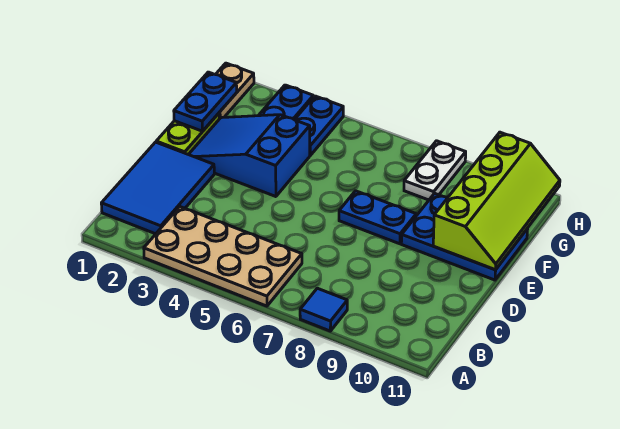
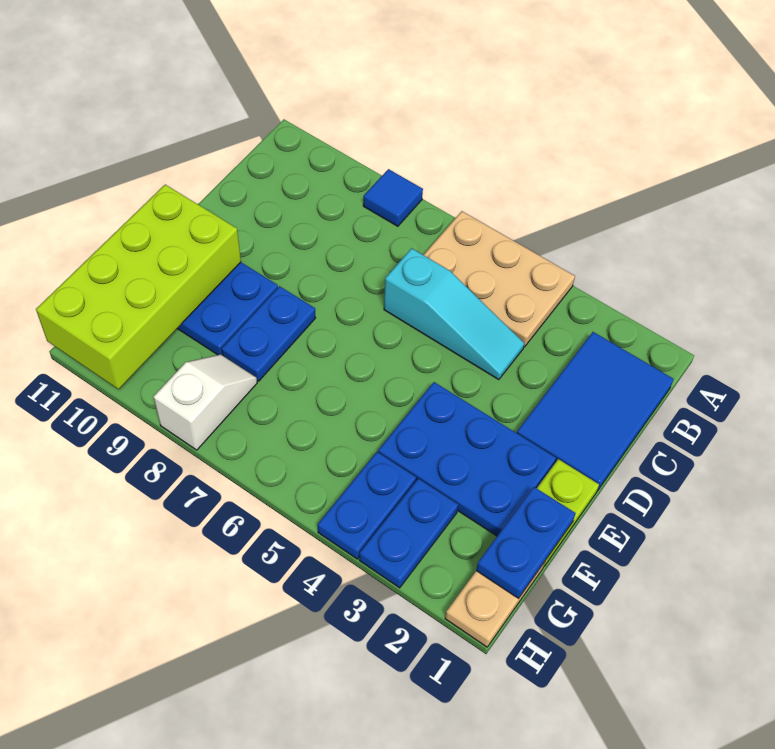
tan 2x4 plate [144,207,302,306] -> tan 2x3 plate [424,211,575,347]
none -> cyan 1x3 slope [384,248,524,380]
blue 2x3 slope [188,115,310,197] -> blue 2x3 plate [378,382,556,536]
blue 1x2 plate [339,191,416,244] -> blue 1x2 plate turned to [222,286,315,381]
lime 2x4 slope [433,132,560,270] -> lime 2x4 brick [36,185,241,389]
white 1x2 plate [404,141,466,200] -> white 1x2 slope [153,354,257,450]

